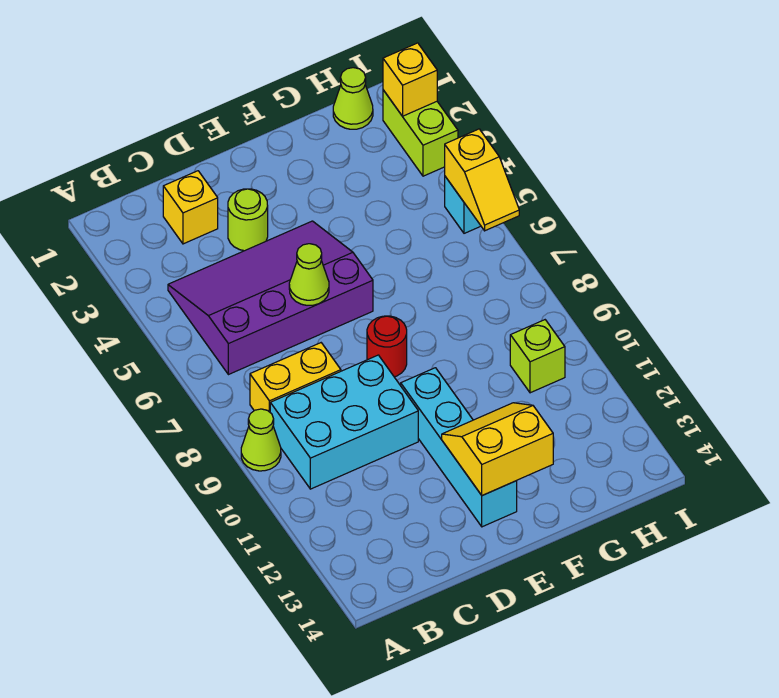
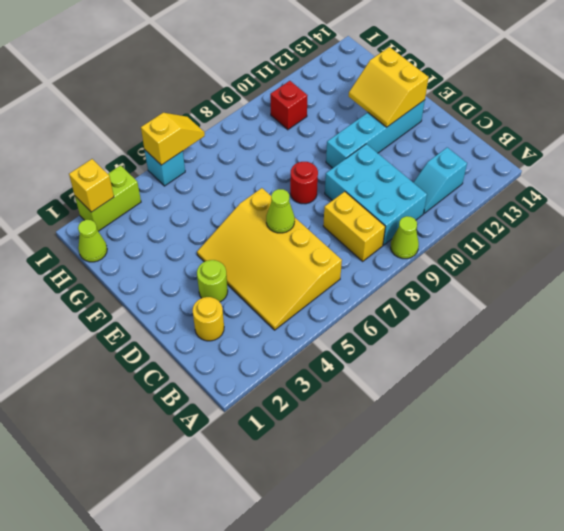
purple 3x4 slope [168,221,373,375] -> yellow 3x4 slope [197,188,342,330]
none -> cyan 1x2 slope [413,147,467,213]
yellow 1x1 brick [163,171,218,244] -> yellow 1x1 round brick [193,297,224,341]
lime 1x1 brick [510,320,565,393] -> red 1x1 brick [270,81,308,130]

